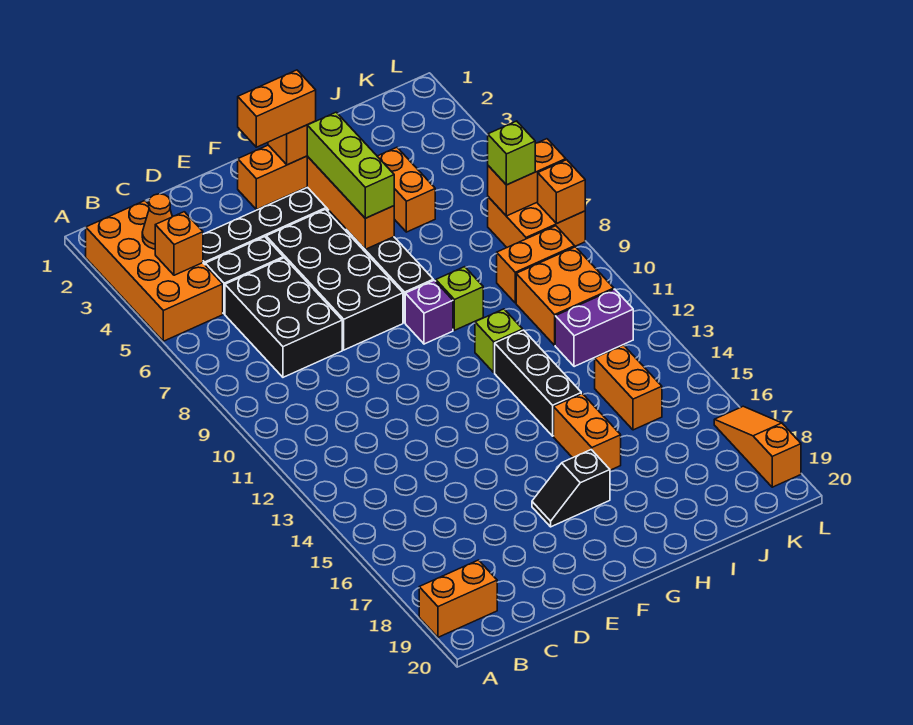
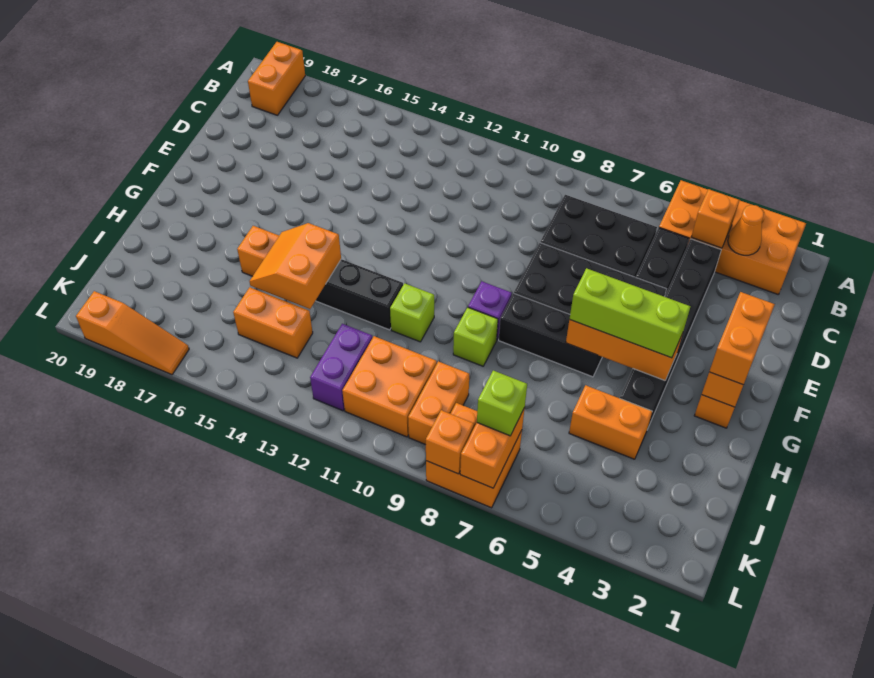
black 1x2 slope [532,450,610,527] -> none
none -> orange 2x2 slope [249,223,341,309]

